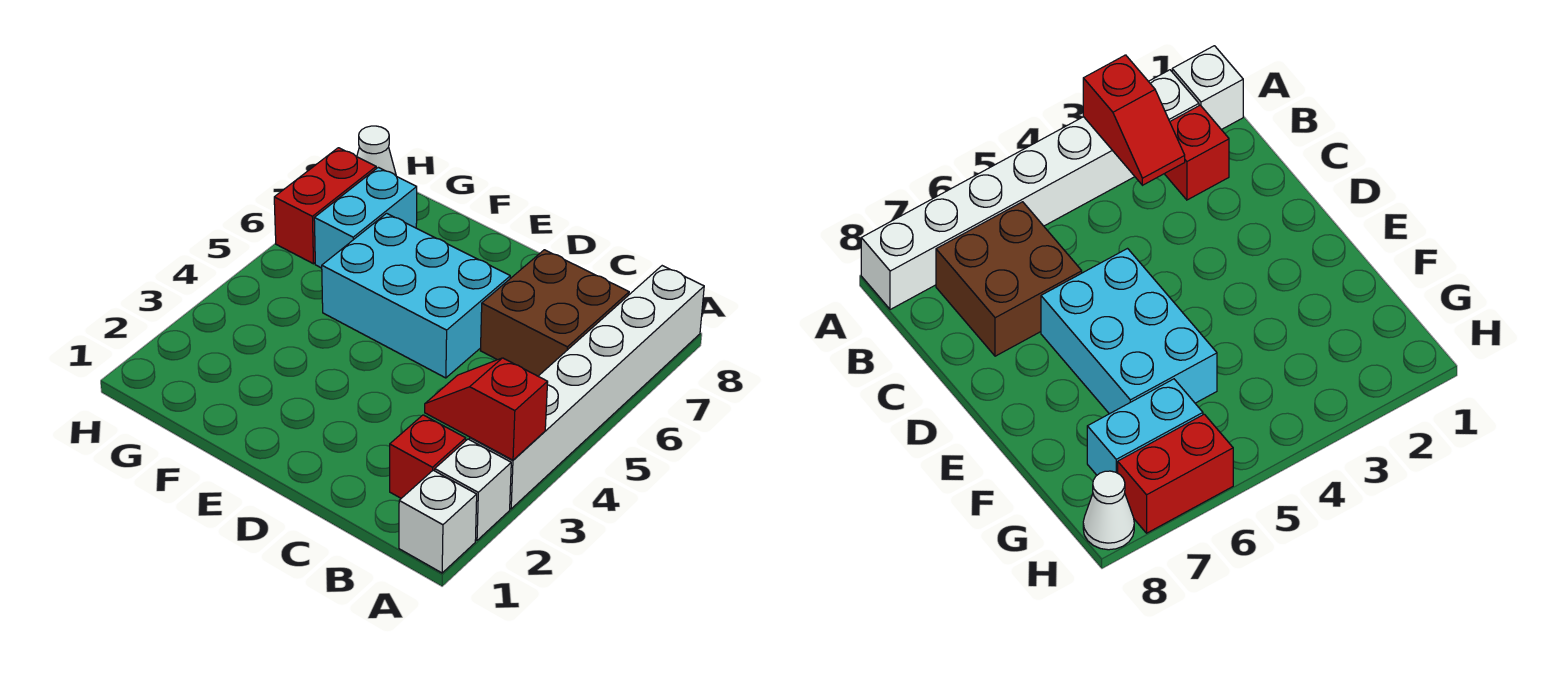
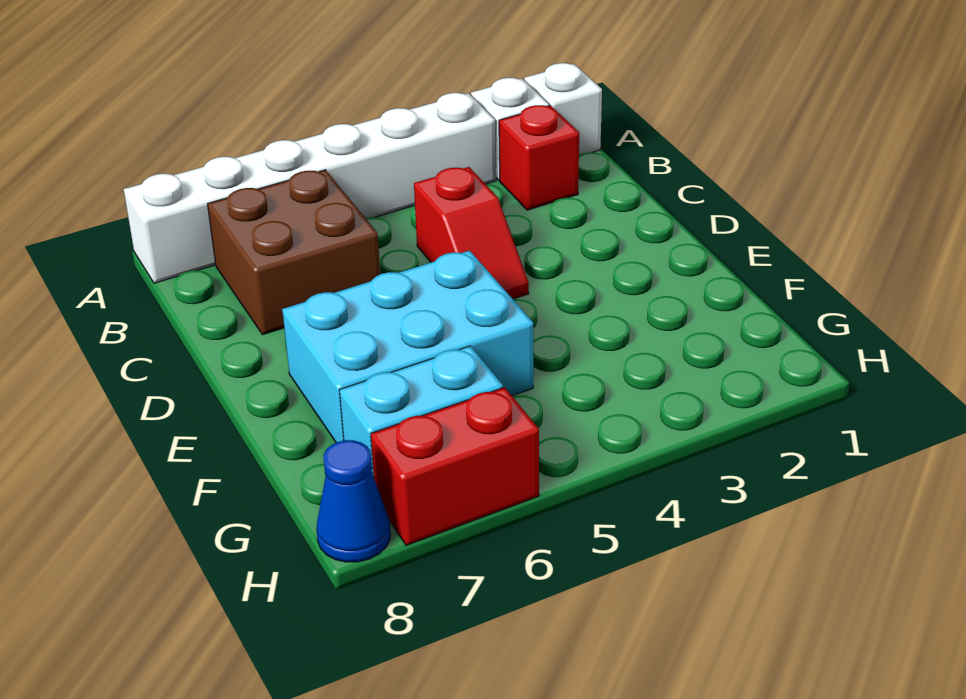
red 1x2 slope [425,358,548,460] -> red 1x2 slope moved to [414,167,529,299]
cyan 2x3 brick [322,213,510,378] -> cyan 2x3 brick turned to [282,250,533,443]
white 1x1 cone [357,126,396,176] -> blue 1x1 cone [316,440,390,562]

